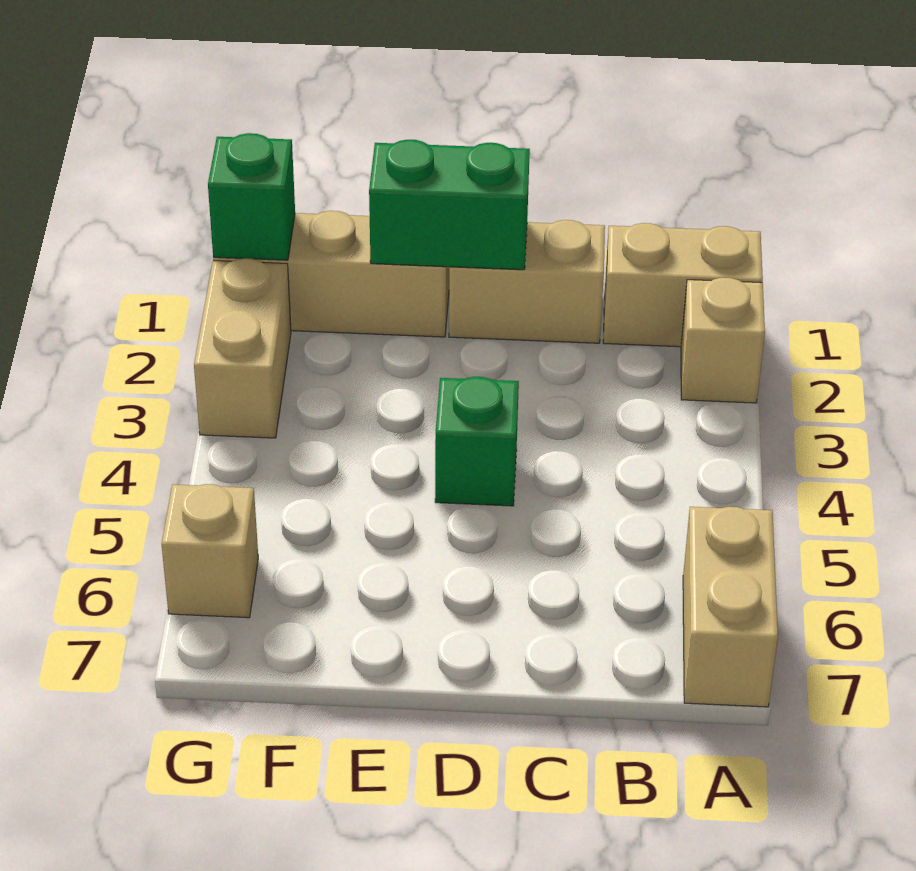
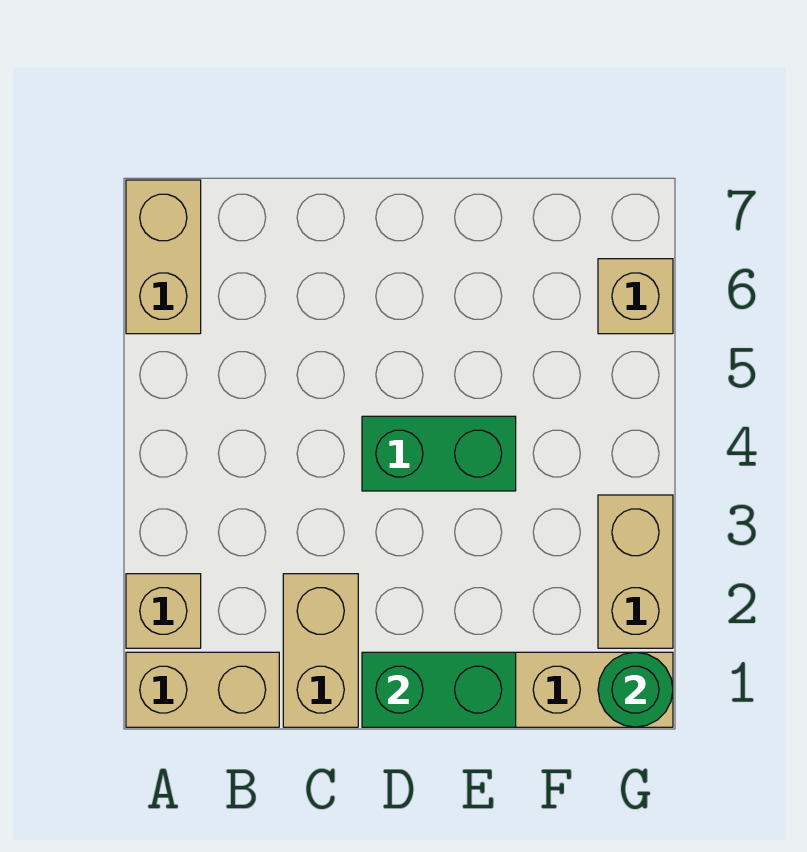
tan 1x2 brick [449,220,605,343] -> tan 1x2 brick turned to [283,574,358,727]
green 1x1 brick [435,377,519,506] -> green 1x2 brick [362,416,516,491]
green 1x1 brick [208,133,295,260] -> green 1x1 round brick [598,652,673,727]

